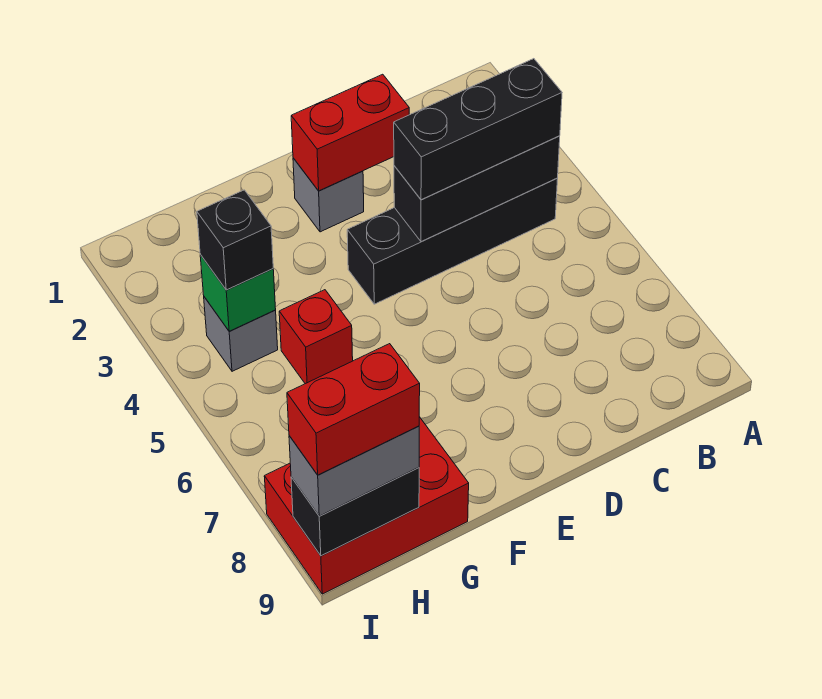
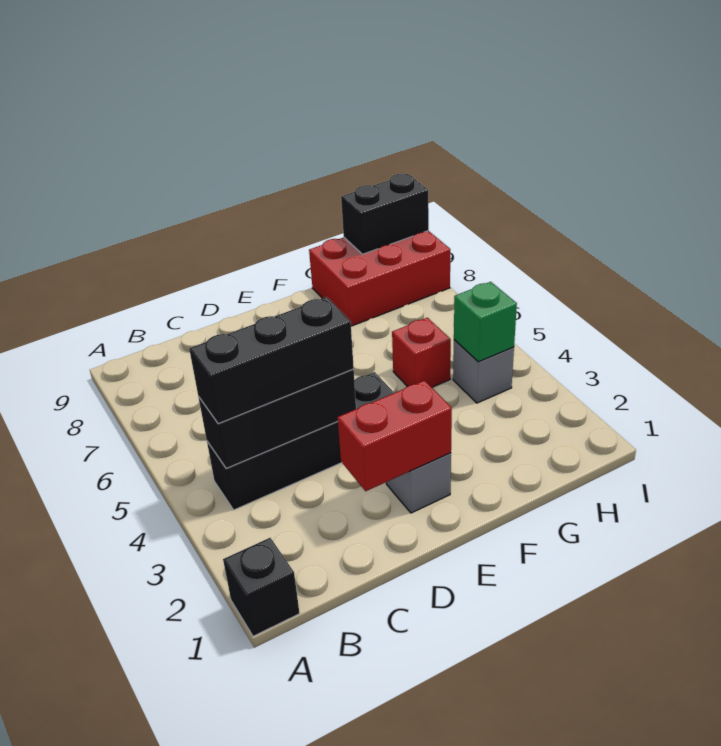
black 1x1 brick [197,190,273,290] -> black 1x1 brick moved to [223,538,300,636]
grey 1x2 brick [289,426,419,516] -> none
red 1x2 brick [287,344,420,475] -> none

